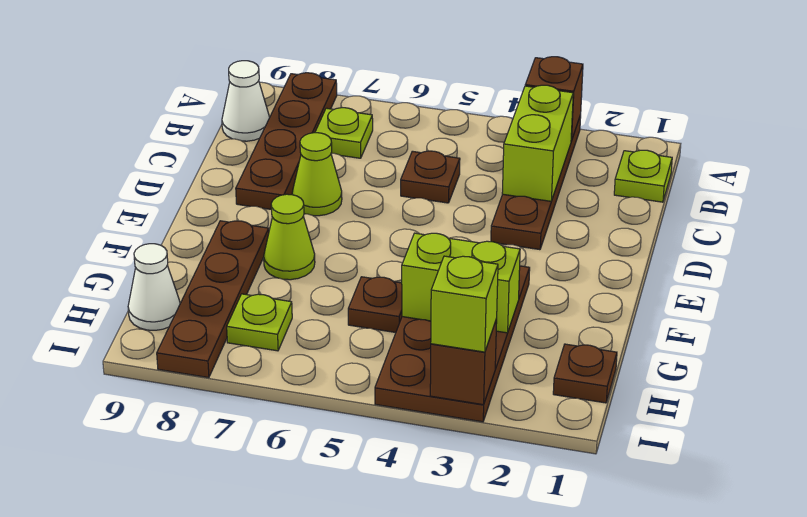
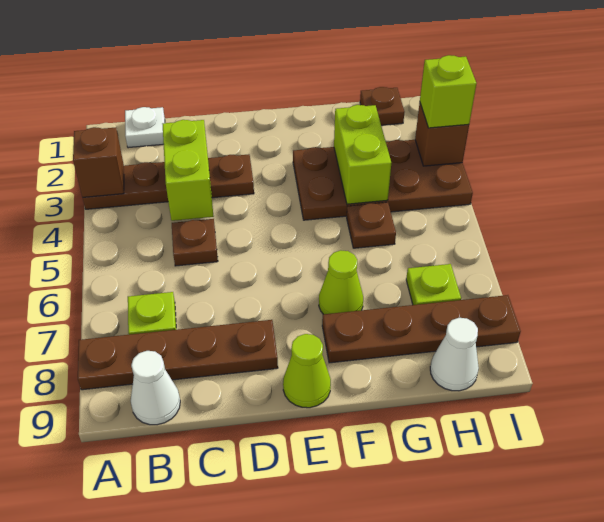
lime 1x1 plate [614,150,672,202] -> white 1x1 plate [125,107,165,148]
lime 1x2 brick [502,85,573,201] -> lime 1x2 brick turned to [163,120,214,221]
lime 1x1 cone [292,133,342,216] -> lime 1x1 cone moved to [283,334,331,408]

